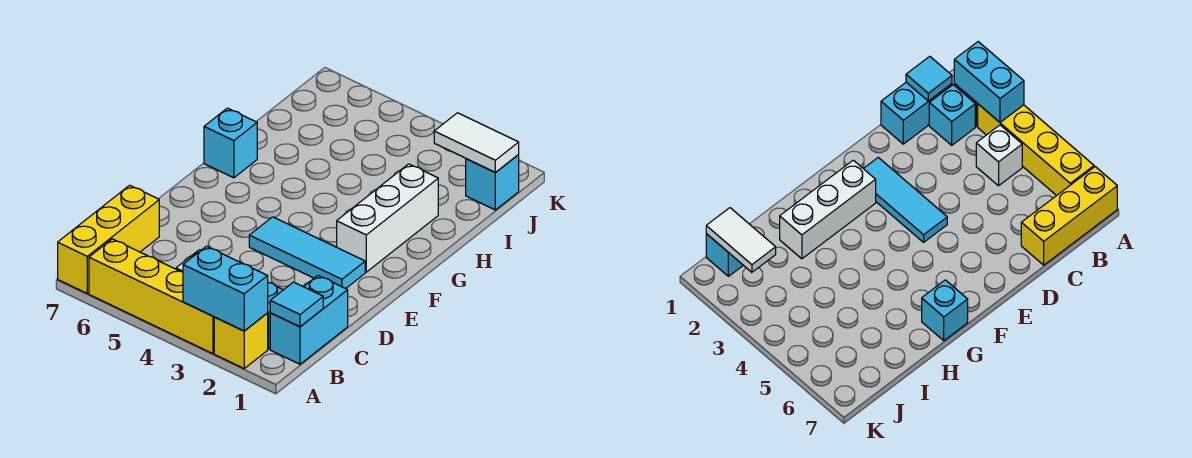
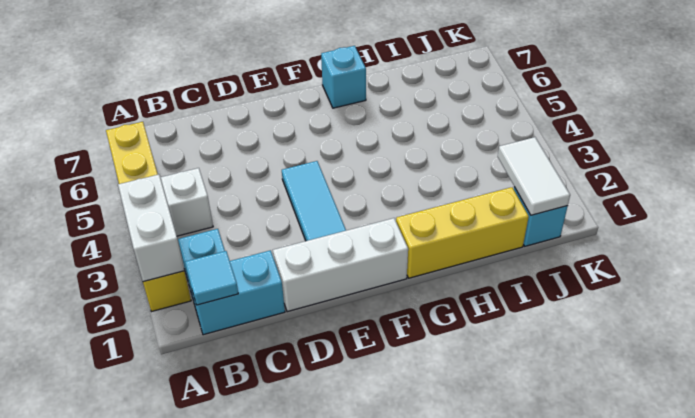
cyan 1x2 brick [183,246,268,331] -> white 1x2 brick [118,175,184,282]
yellow 1x3 brick [58,185,159,293] -> yellow 1x3 brick moved to [396,187,529,278]
white 1x3 brick [337,164,438,272] -> white 1x3 brick moved to [273,218,408,312]

